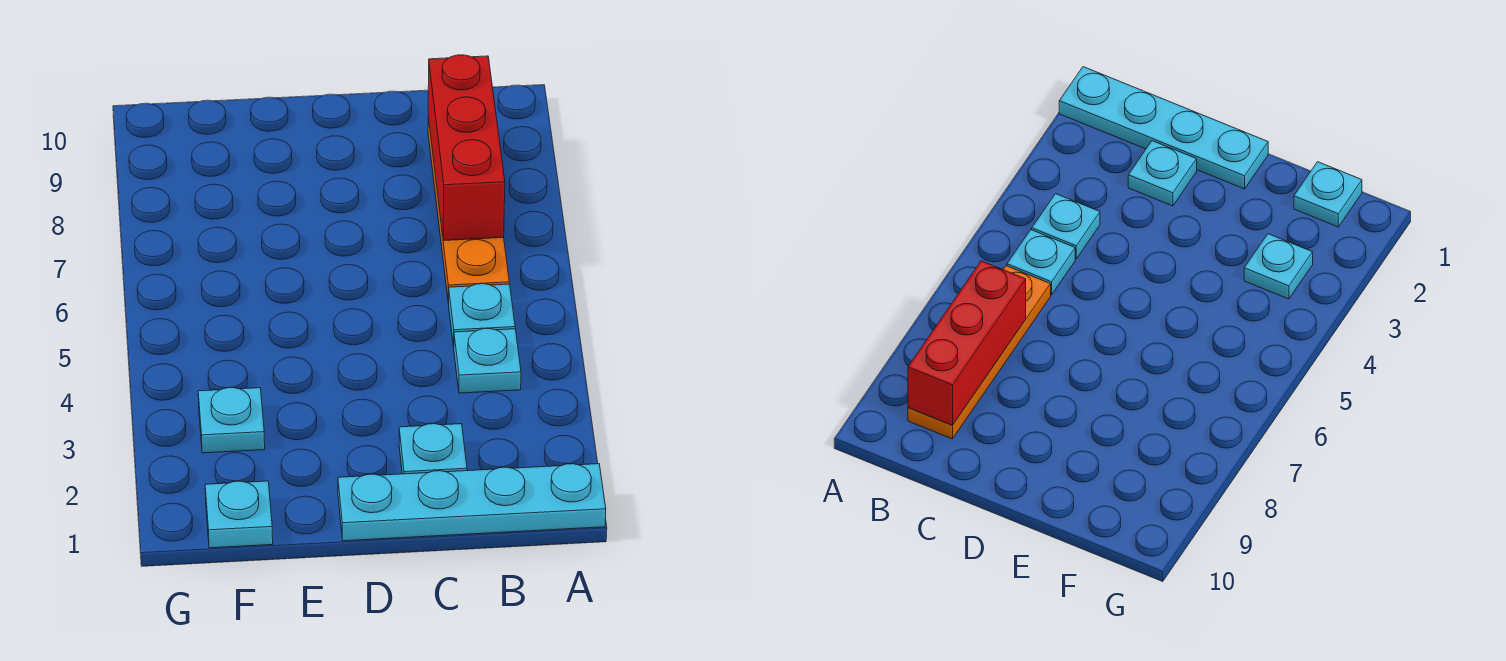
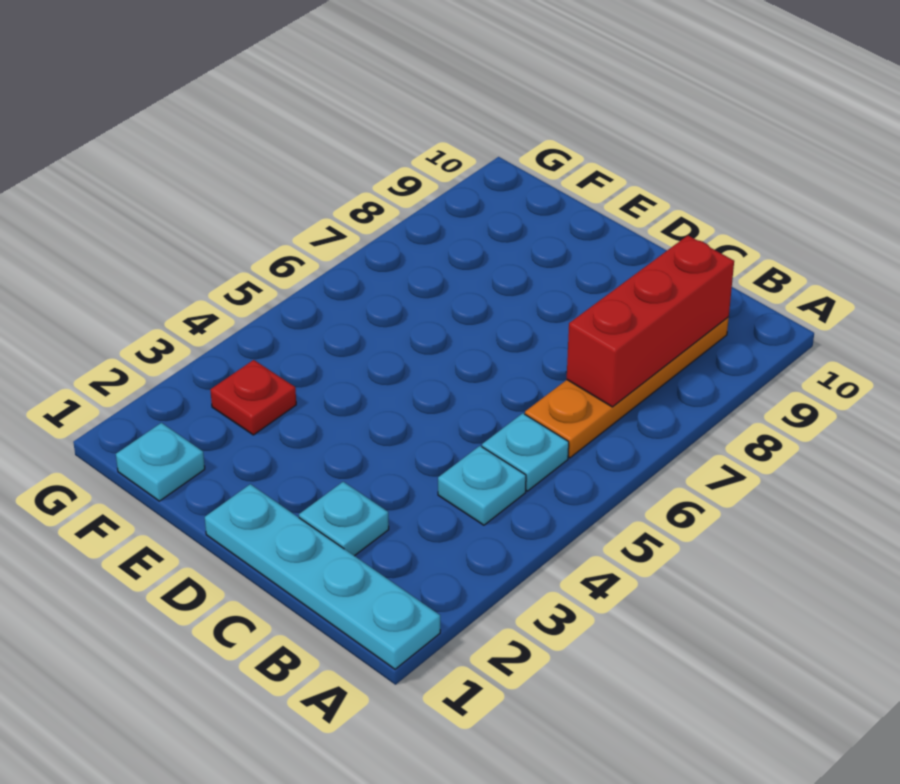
cyan 1x1 plate [198,388,265,453] -> red 1x1 plate [210,360,296,435]

